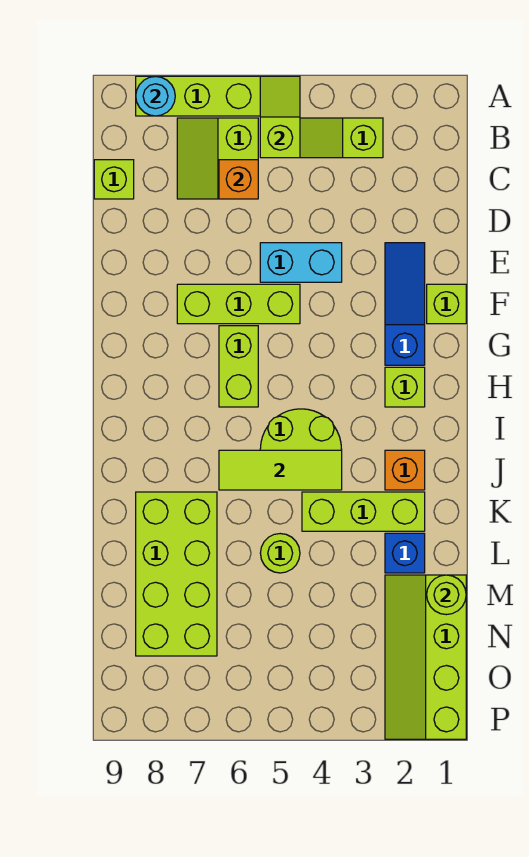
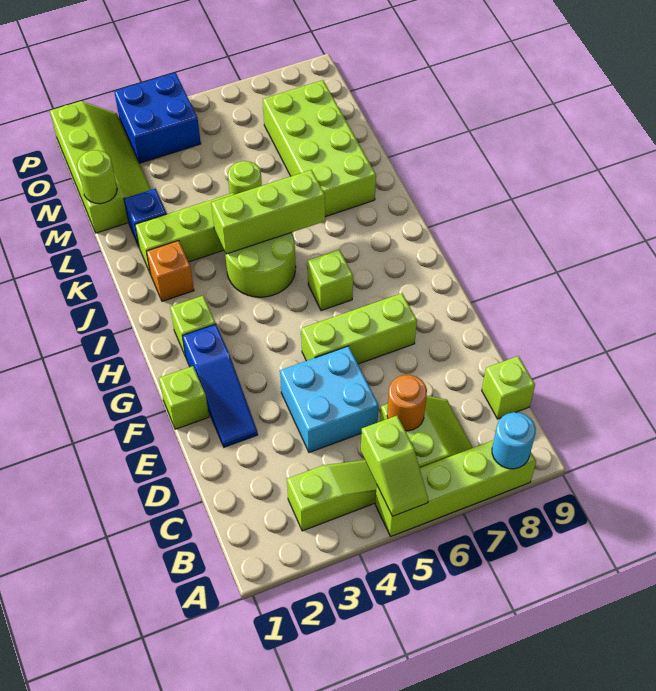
orange 1x1 brick [219,160,258,199] -> orange 1x1 round brick [387,375,427,431]
cyan 1x2 brick [260,243,342,282] -> cyan 2x2 brick [280,346,379,453]
lime 1x2 brick [219,326,258,407] -> lime 1x1 brick [308,250,353,311]
lime 1x3 tile [219,450,342,490] -> lime 1x3 brick [211,170,325,254]
none -> blue 2x2 brick [114,73,201,163]

